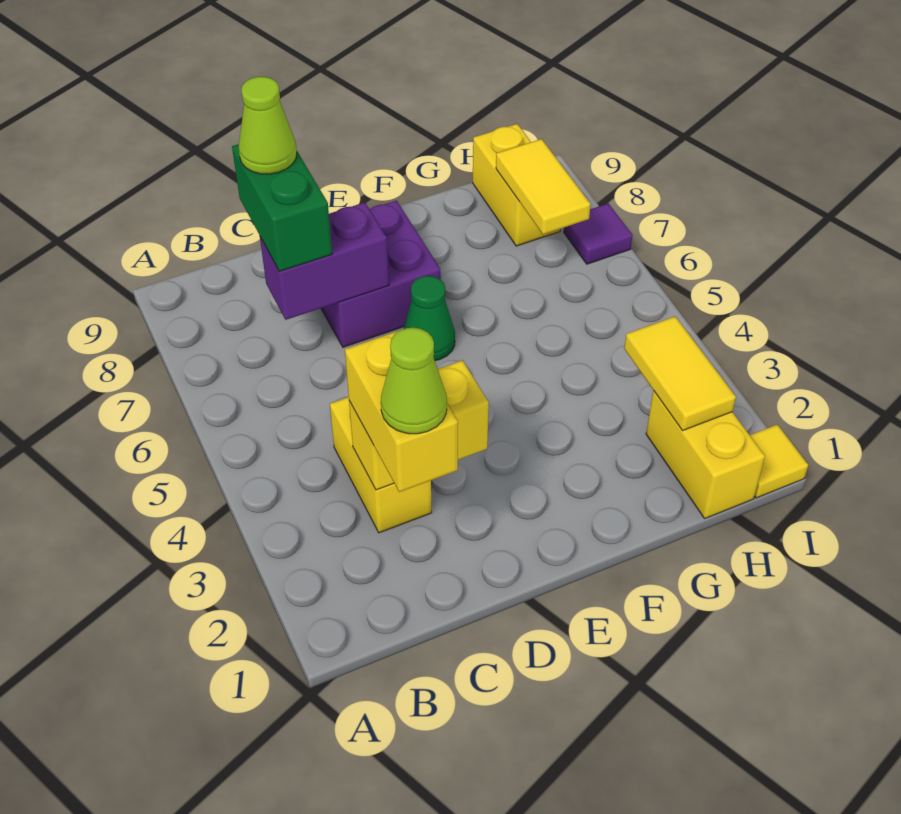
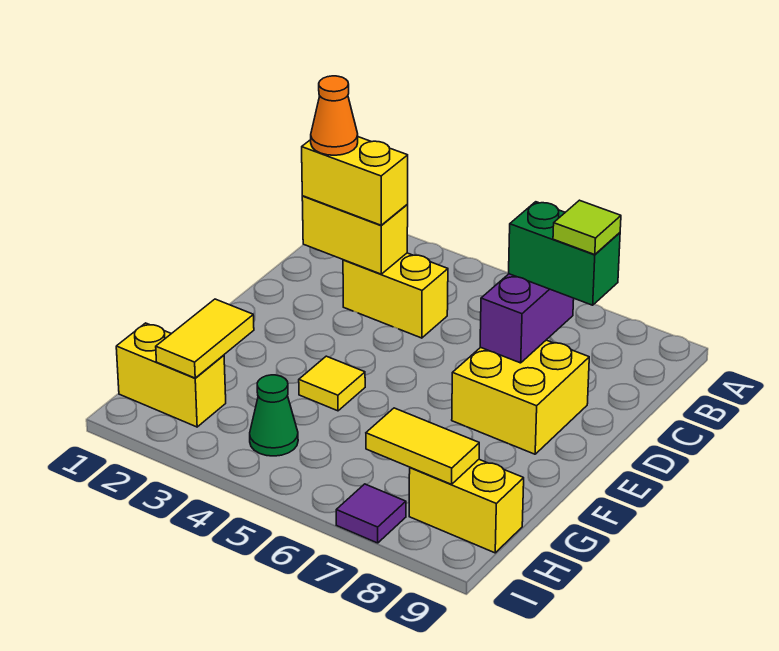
lime 1x1 cone [381,328,447,434] -> orange 1x1 cone [311,76,358,155]
yellow 1x2 brick [349,360,489,490] -> yellow 1x2 brick turned to [302,196,408,274]
lime 1x1 cone [239,77,297,174] -> lime 1x1 tile [553,200,621,255]
purple 2x2 brick [321,201,441,347] -> yellow 2x2 brick [452,340,589,454]
green 1x1 cone [404,276,455,360] -> green 1x1 cone moved to [250,375,298,456]
yellow 1x2 tile [624,316,736,430] -> yellow 1x2 tile turned to [156,299,254,378]
yellow 1x1 tile [750,424,808,498] -> yellow 1x1 tile moved to [299,356,365,411]

